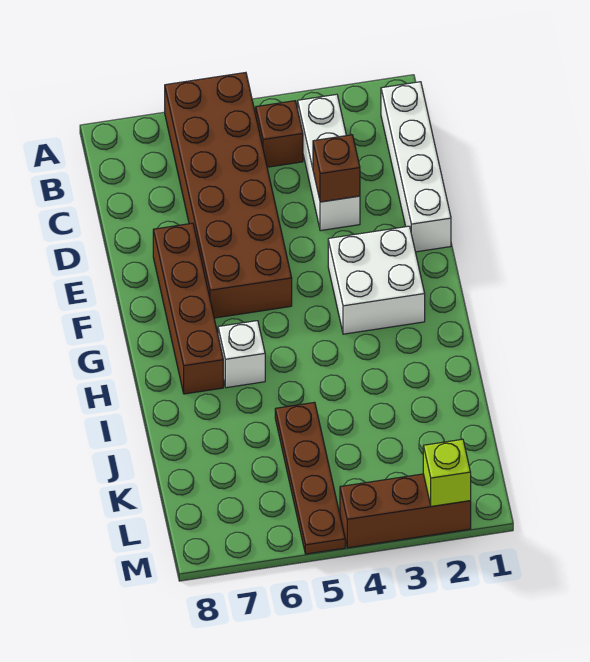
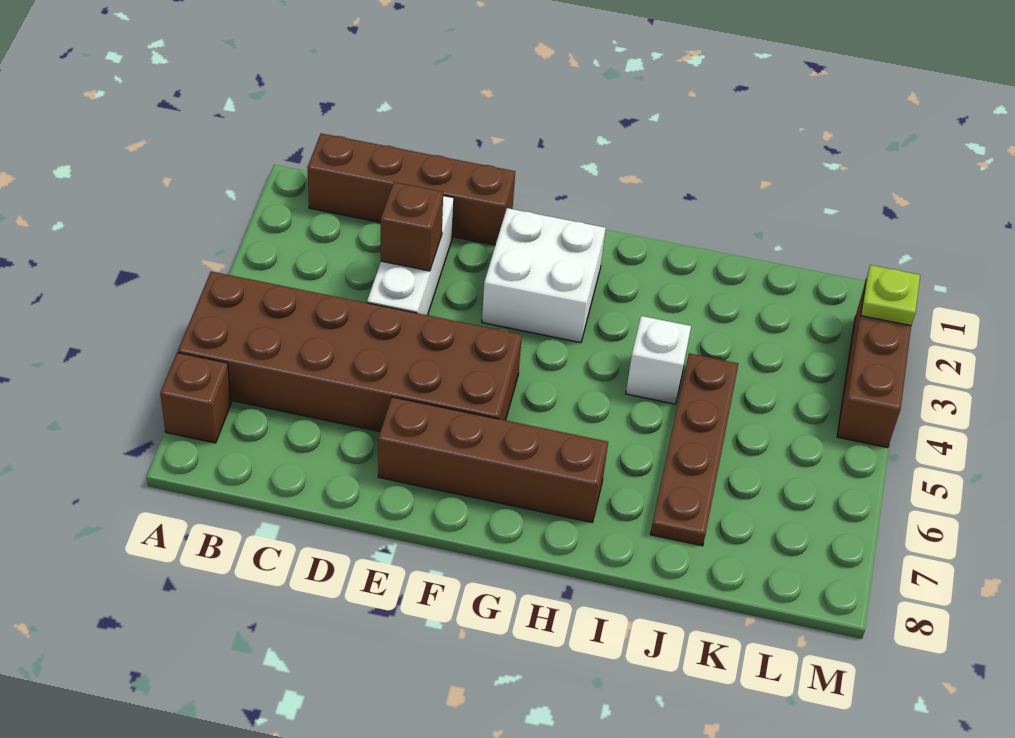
white 1x4 brick [381,82,451,252] -> brown 1x4 brick [307,133,515,245]
white 1x3 brick [298,94,360,231] -> white 1x3 brick turned to [367,196,454,315]
brown 1x1 brick [256,101,303,167] -> brown 1x1 brick moved to [160,353,231,443]
white 1x1 brick [218,321,265,388] -> white 1x1 brick moved to [626,316,691,404]
brown 1x4 plate [275,402,345,554] -> brown 1x4 plate turned to [650,353,738,546]
lime 1x1 brick [423,439,471,506] -> lime 1x1 plate [861,265,920,326]

